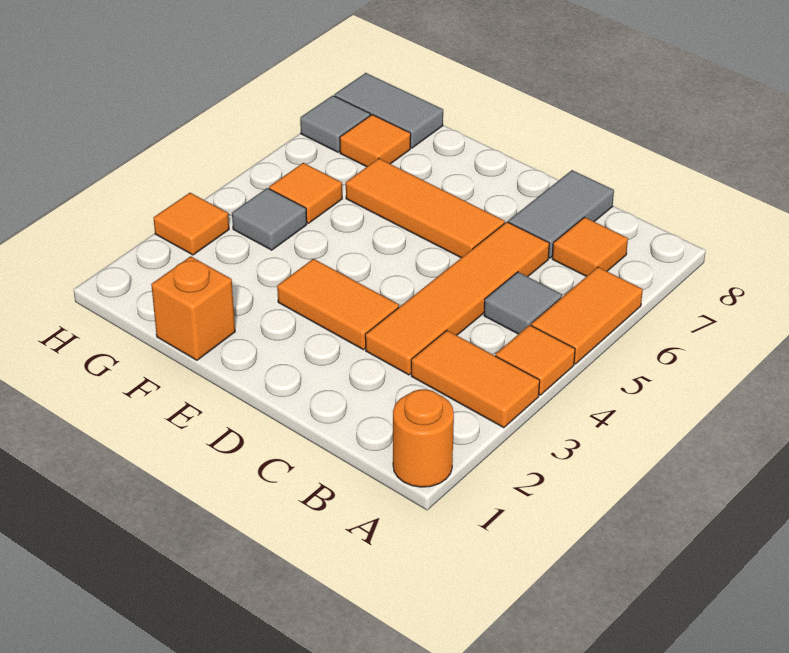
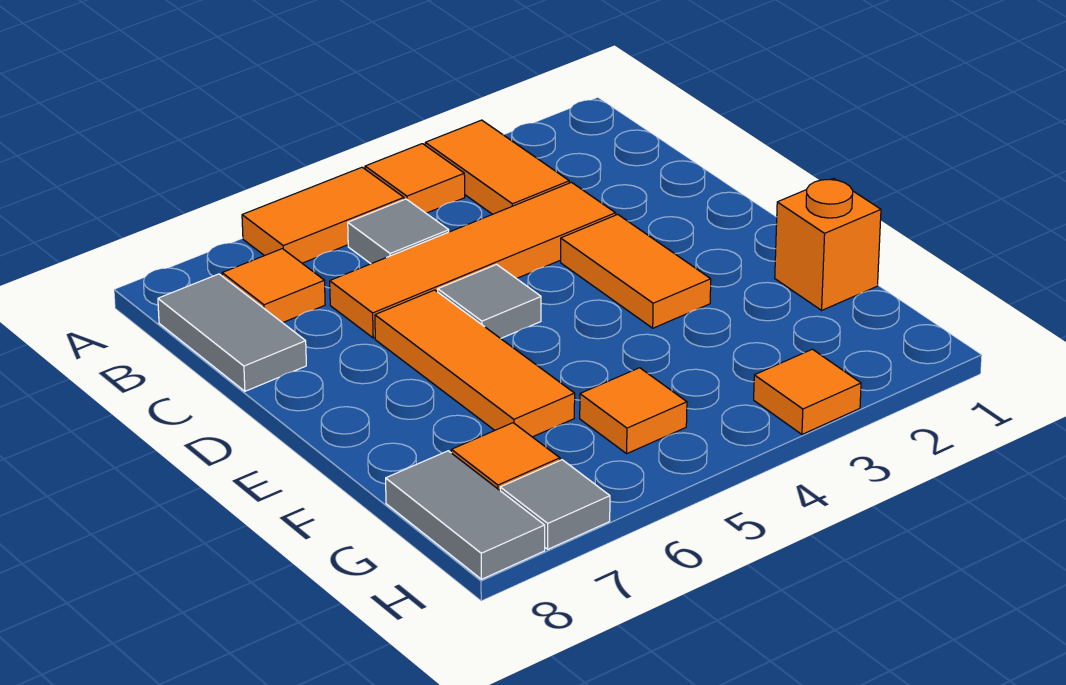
orange 1x1 round brick [393,389,454,487] -> none
grey 1x2 tile [508,170,614,258] -> grey 1x2 tile turned to [158,274,306,391]
grey 1x1 tile [232,188,307,250] -> grey 1x1 tile moved to [438,264,541,338]

